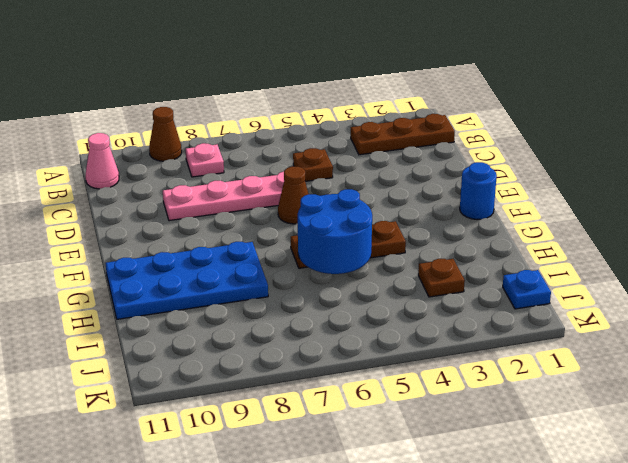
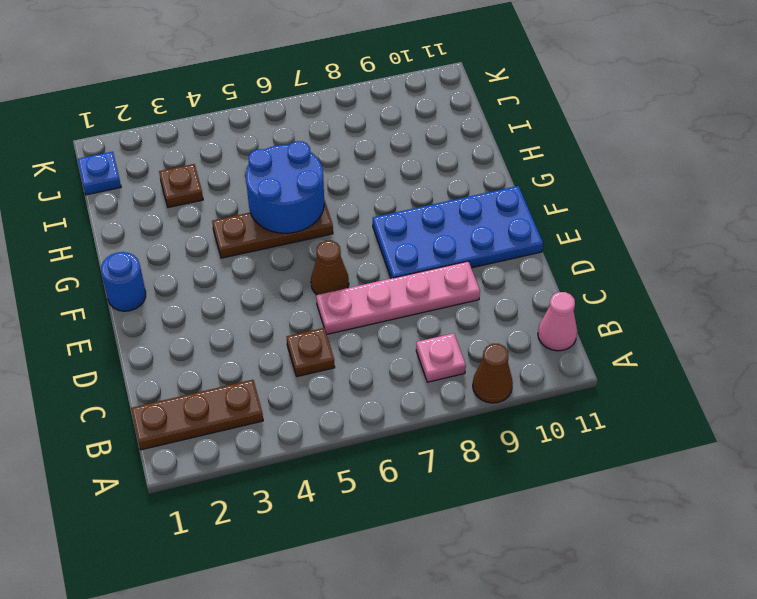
blue 2x4 plate [106,242,268,319] -> blue 2x4 plate moved to [373,186,543,278]

